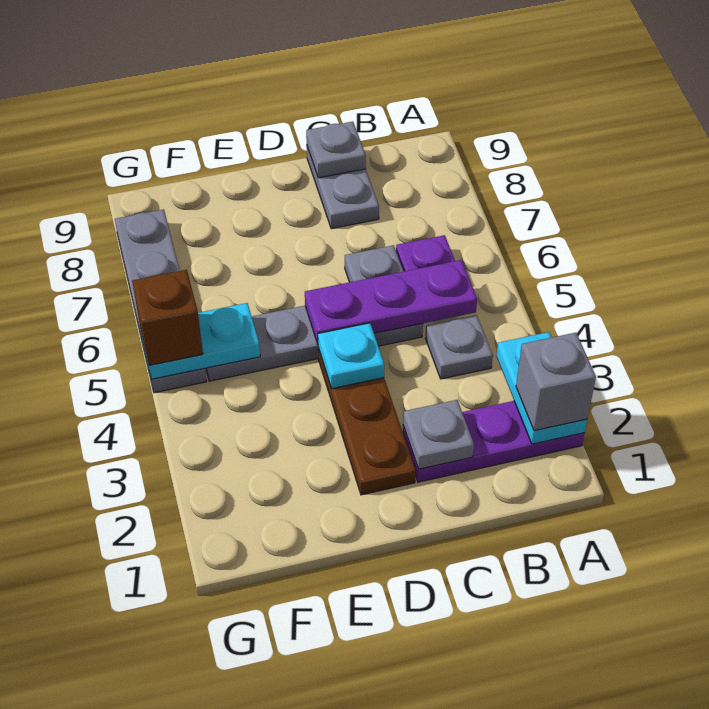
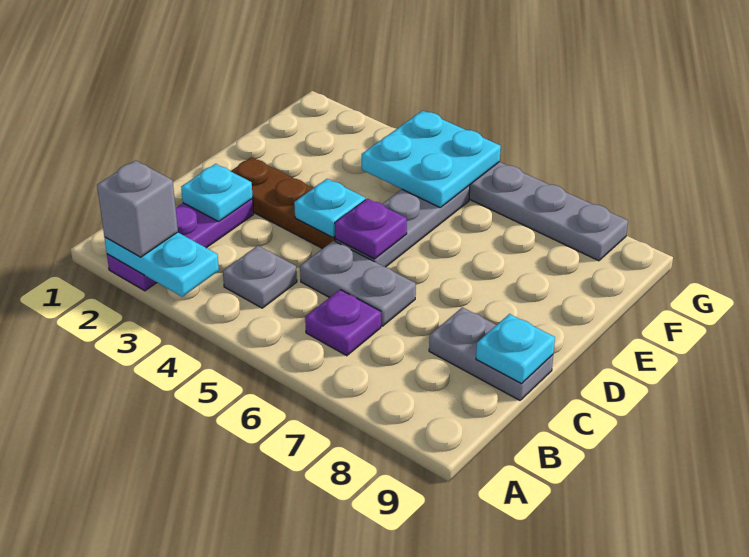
purple 1x3 plate [305,260,477,344] -> purple 1x1 plate [335,199,407,259]
grey 1x1 plate [403,400,474,469] -> cyan 1x1 plate [181,164,253,222]
grey 1x1 plate [306,122,366,178] -> cyan 1x1 plate [476,314,555,384]
cyan 1x2 plate [140,303,260,379] -> cyan 2x2 plate [362,111,501,207]
brown 1x1 brick [132,270,203,365] -> none

